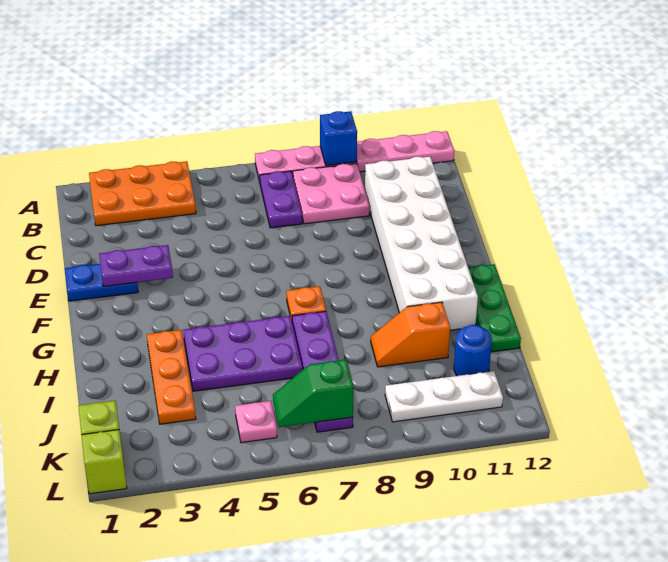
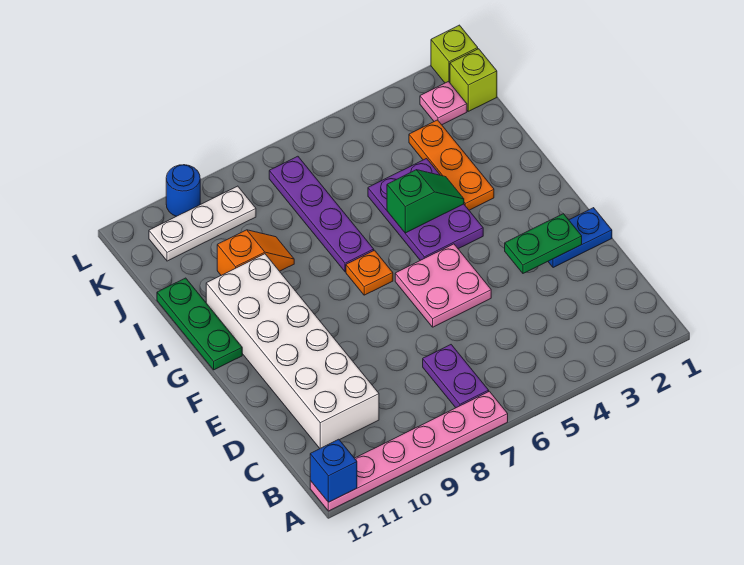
orange 2x3 plate [89,161,196,226] -> none
blue 1x1 brick [320,111,357,166] -> blue 1x1 brick moved to [310,439,357,502]
pink 2x2 plate [293,163,370,224] -> pink 2x2 plate moved to [395,244,491,327]
purple 1x2 plate [99,245,173,287] -> green 1x2 plate [505,214,582,273]
purple 2x3 plate [183,316,302,391] -> purple 2x3 plate turned to [368,159,483,260]
blue 1x1 round brick [454,325,492,376] -> blue 1x1 round brick moved to [166,165,200,216]
pink 1x1 plate [235,401,277,443] -> pink 1x1 plate moved to [420,82,467,125]
green 1x2 slope [273,360,353,427] -> green 1x2 slope moved to [387,170,464,233]

